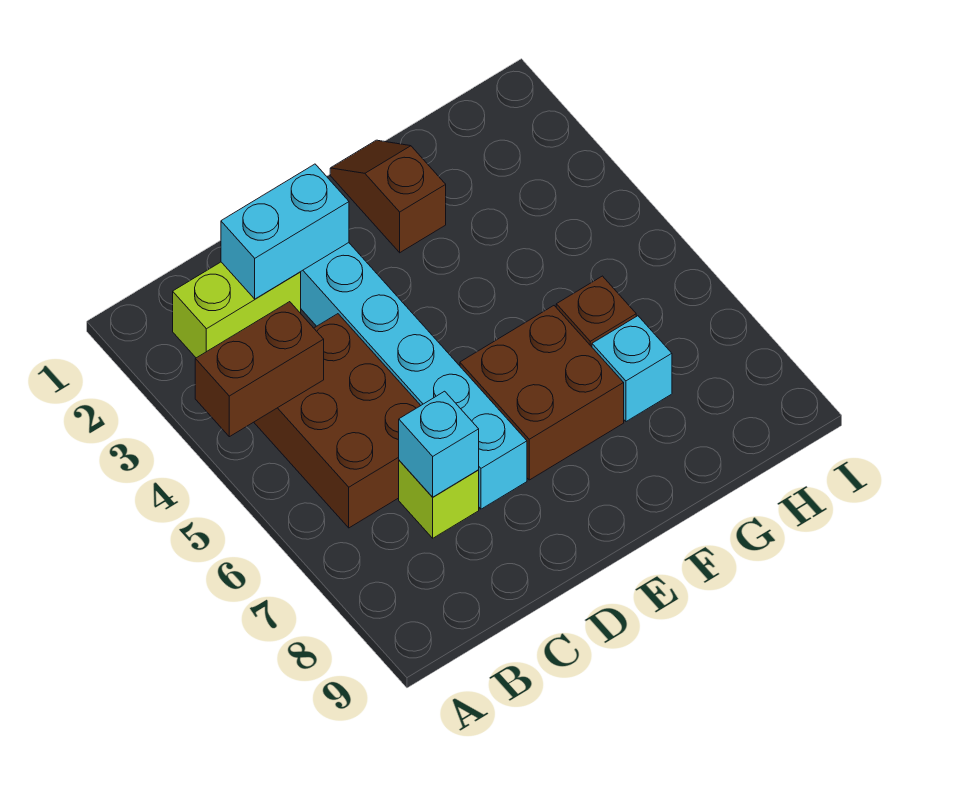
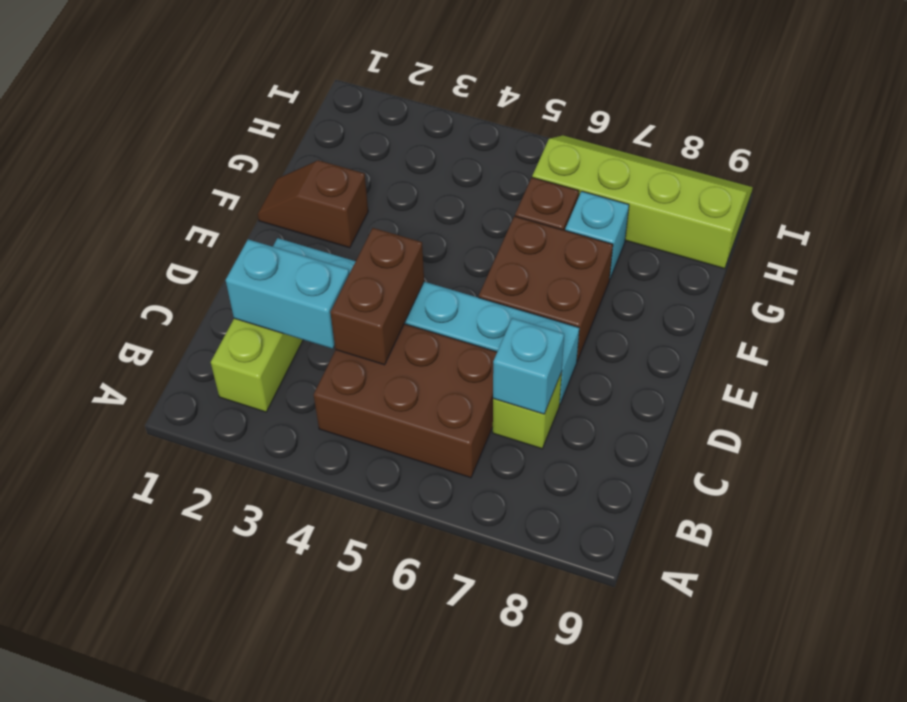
brown 1x2 brick [195,302,324,437] -> brown 1x2 brick moved to [330,228,424,365]
cyan 1x2 brick [221,164,349,299] -> cyan 1x2 brick turned to [226,239,349,349]
none -> lime 2x4 slope [532,135,753,269]

